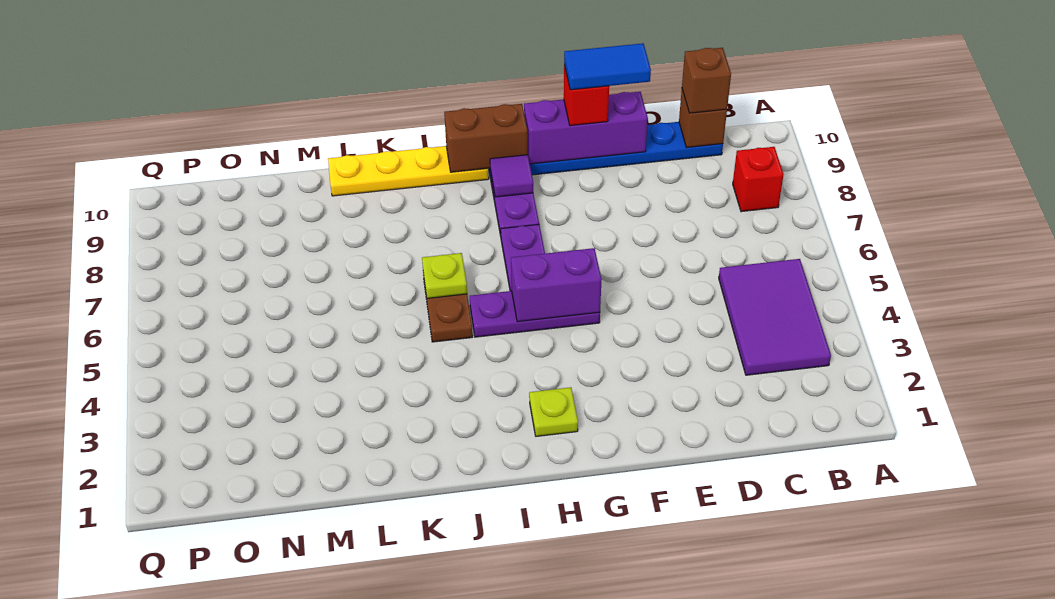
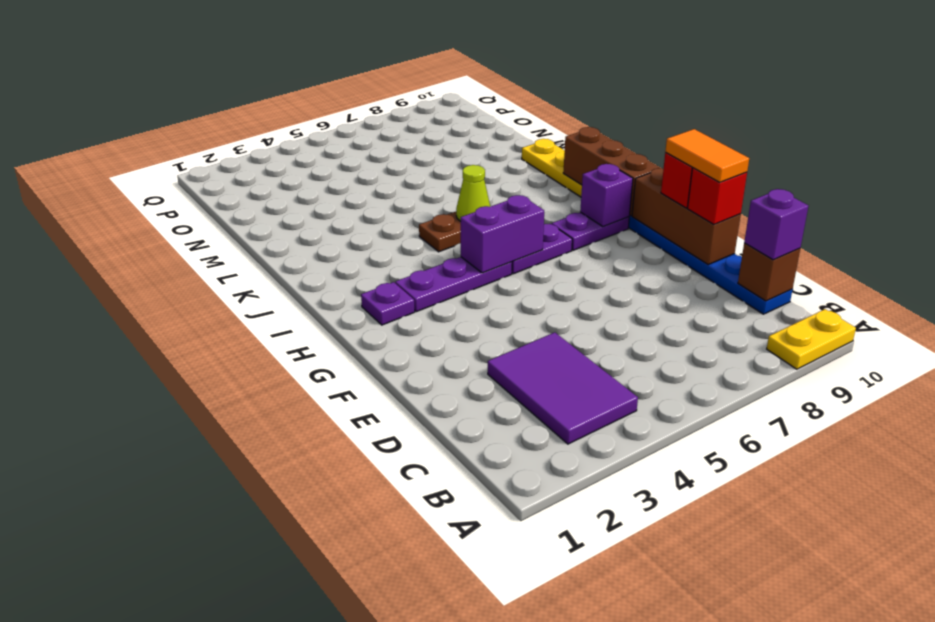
none -> yellow 1x2 plate [767,309,856,369]
purple 2x3 tile [719,259,831,375] -> purple 2x3 tile turned to [488,332,638,444]
red 1x1 brick [733,147,784,212] -> red 1x1 brick moved to [687,168,747,225]
brown 1x1 brick [682,48,731,113] -> purple 1x1 brick [744,189,808,260]
purple 1x3 brick [524,92,648,164] -> brown 1x3 brick [632,168,741,265]
blue 1x2 tile [564,43,651,90] -> orange 1x2 tile [665,129,749,182]
purple 1x3 plate [470,291,600,337] -> purple 1x3 plate turned to [395,257,512,312]
purple 1x2 brick [511,248,602,322] -> purple 1x2 brick turned to [461,195,544,273]
lime 1x1 plate [529,387,578,436] -> purple 1x1 plate [361,282,415,325]
purple 1x1 tile [490,155,533,197] -> purple 1x1 brick [580,164,633,227]
brown 1x2 brick [444,104,528,172] -> brown 1x3 brick [563,127,660,216]
lime 1x1 plate [422,253,467,298] -> lime 1x1 cone [456,165,490,221]

